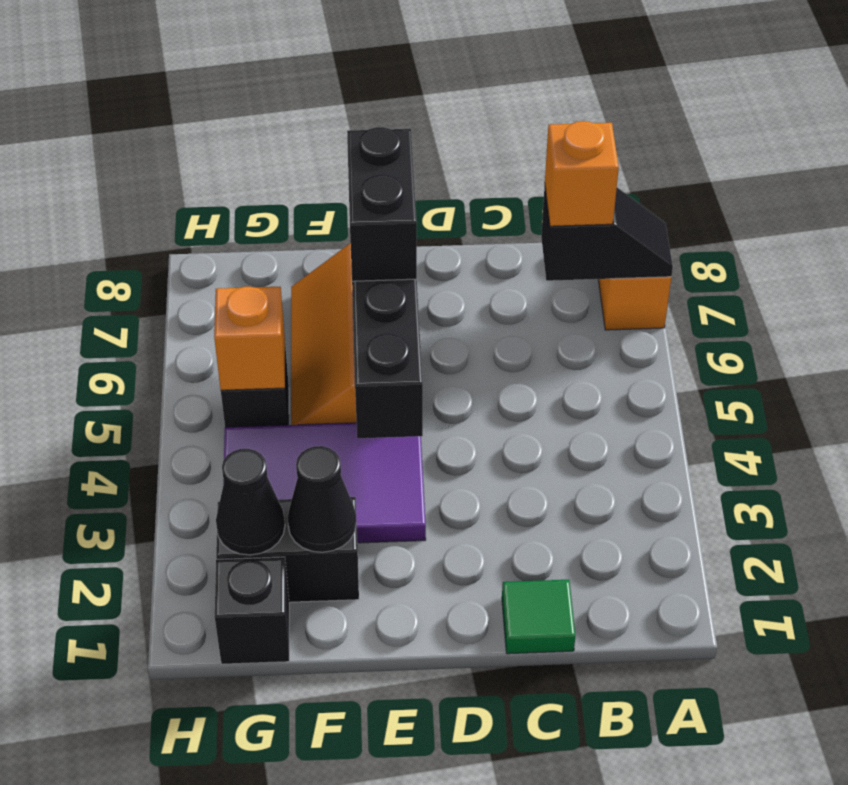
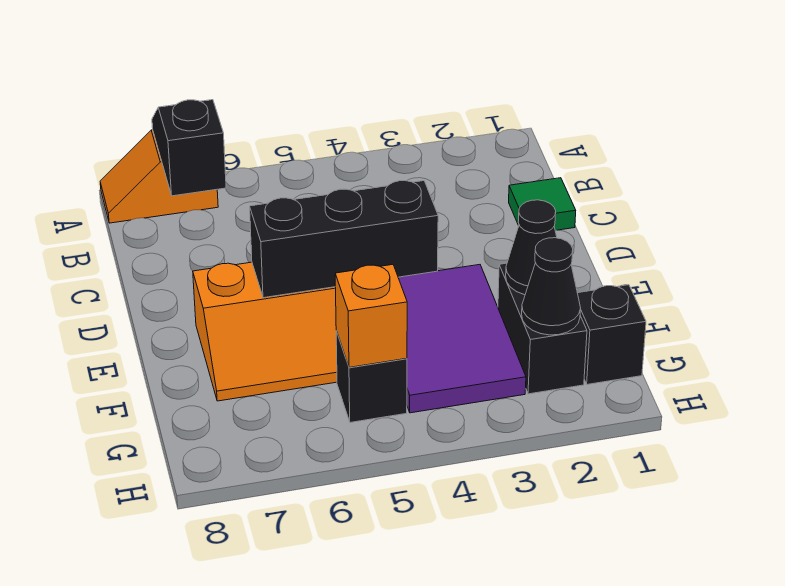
orange 1x1 brick [545,121,619,226] -> none
black 1x2 brick [347,127,417,281] -> none

